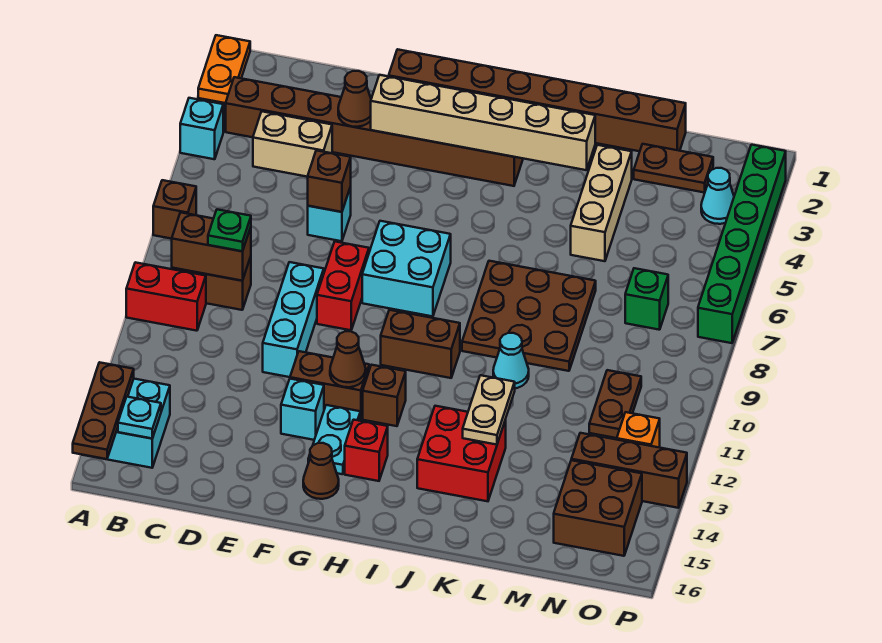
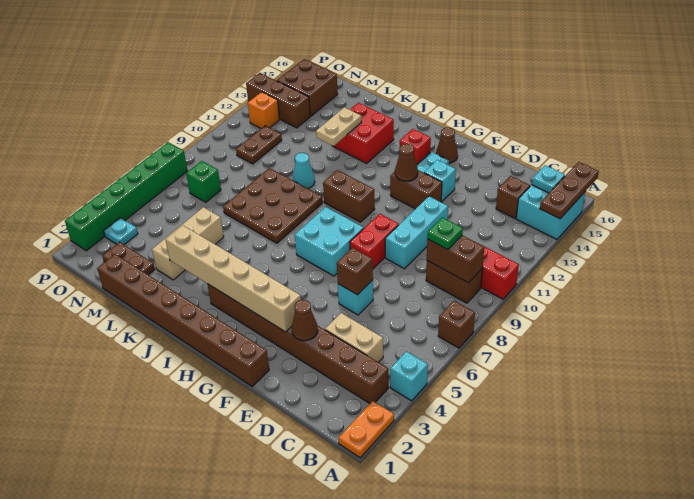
brown 1x1 brick [363,365,406,426] -> brown 1x1 brick moved to [496,176,530,218]
cyan 1x1 cone [701,168,734,224] -> cyan 1x1 plate [104,218,138,245]

